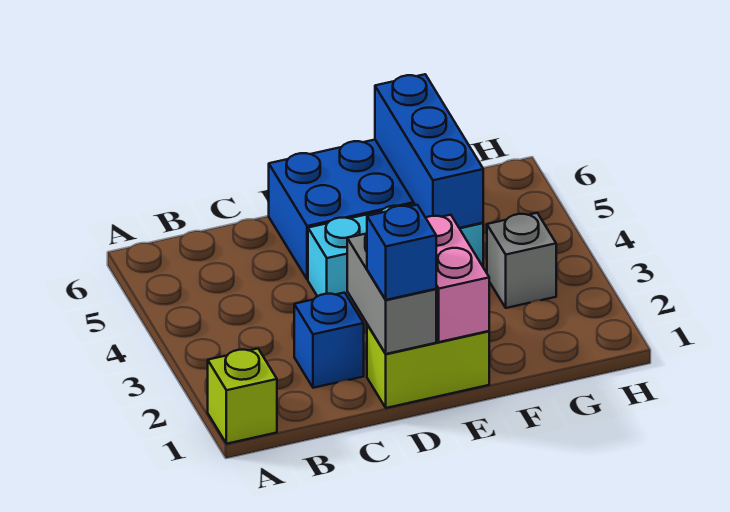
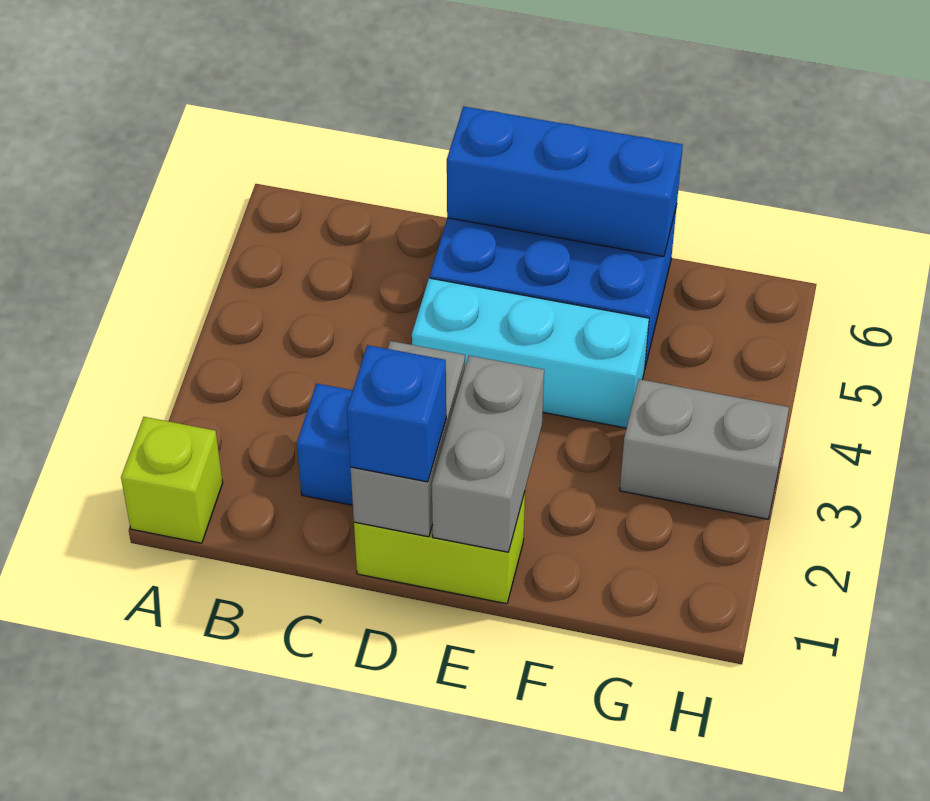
pink 1x2 brick [426,215,489,342] -> grey 1x2 brick [432,356,544,552]
blue 1x3 brick [375,74,483,228] -> blue 1x3 brick turned to [447,106,683,257]
grey 1x1 brick [487,213,556,308] -> grey 1x2 brick [620,379,789,519]

